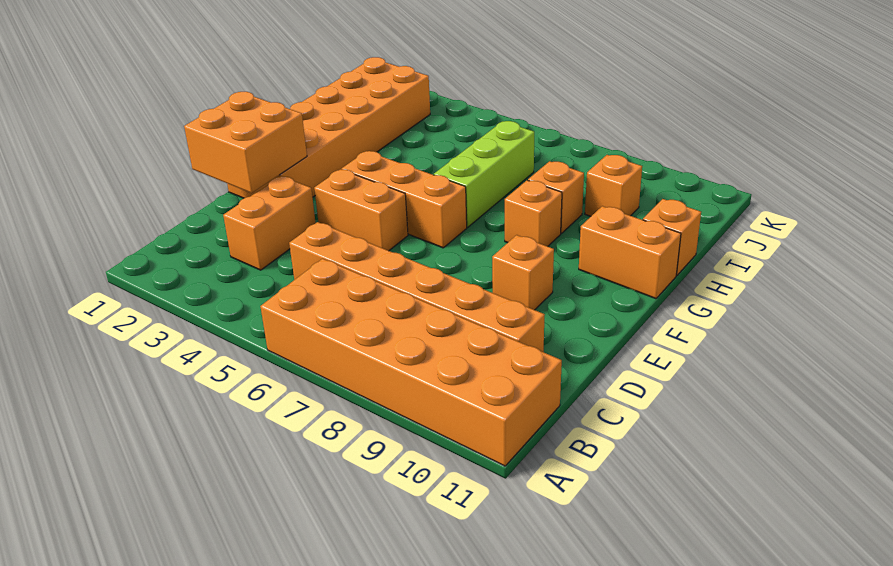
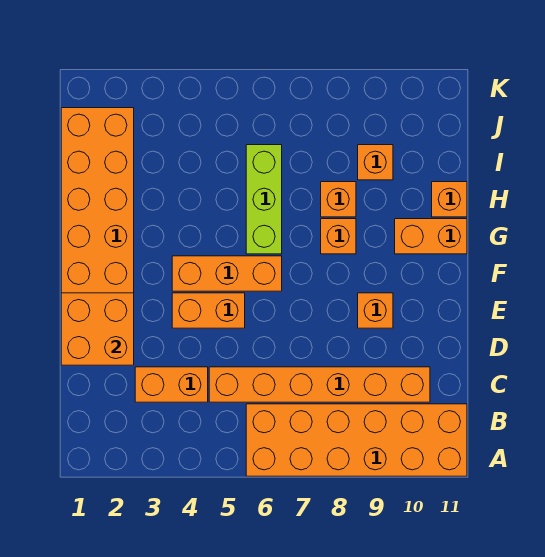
orange 1x2 brick [223,176,316,270] -> orange 1x2 brick turned to [135,367,208,402]

